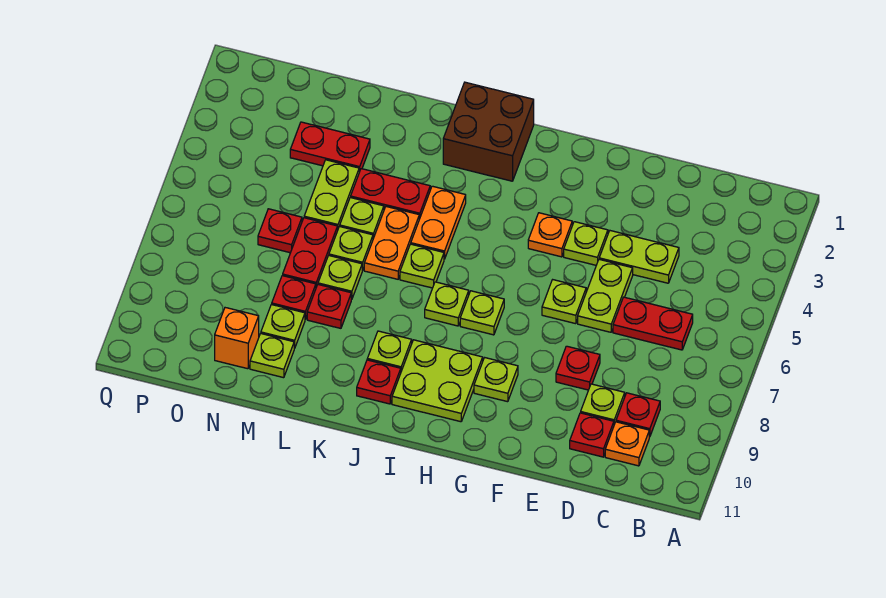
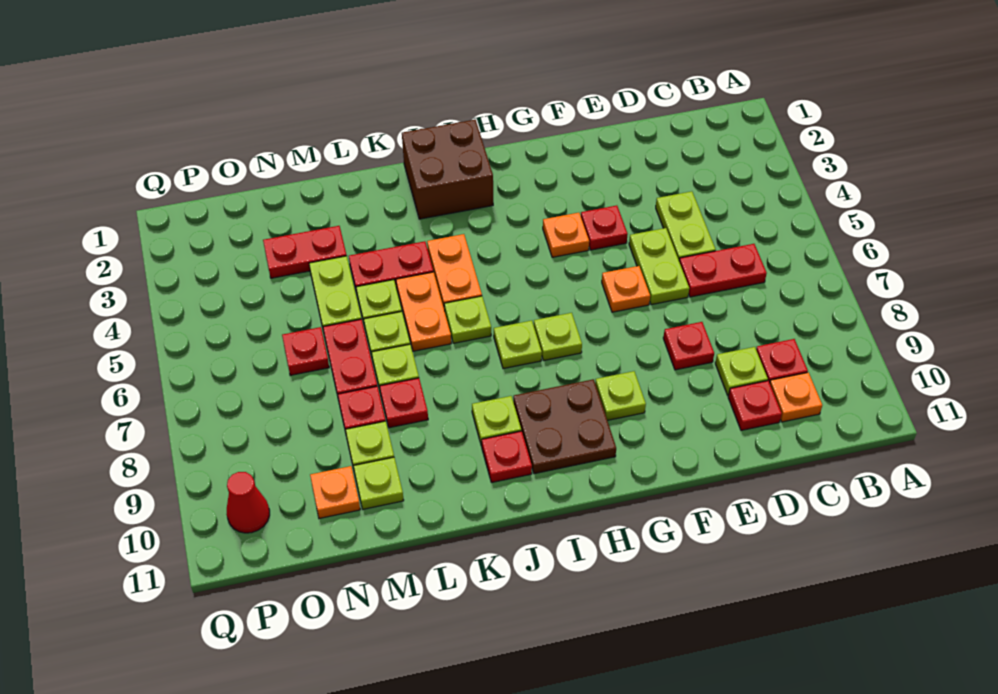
lime 1x2 plate [599,231,679,283] -> lime 1x2 plate turned to [656,191,716,260]
lime 1x1 plate [564,222,608,265] -> red 1x1 plate [581,205,628,250]
lime 1x1 plate [542,280,586,324] -> orange 1x1 plate [602,266,650,312]
lime 2x2 plate [392,340,483,422] -> brown 2x2 plate [513,379,616,474]
orange 1x1 brick [215,308,259,369] -> orange 1x1 plate [310,466,360,519]
none -> red 1x1 cone [226,472,270,533]

